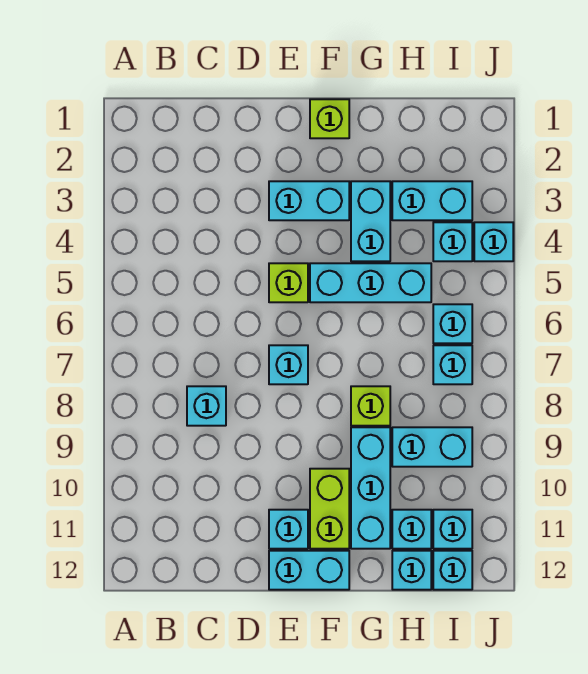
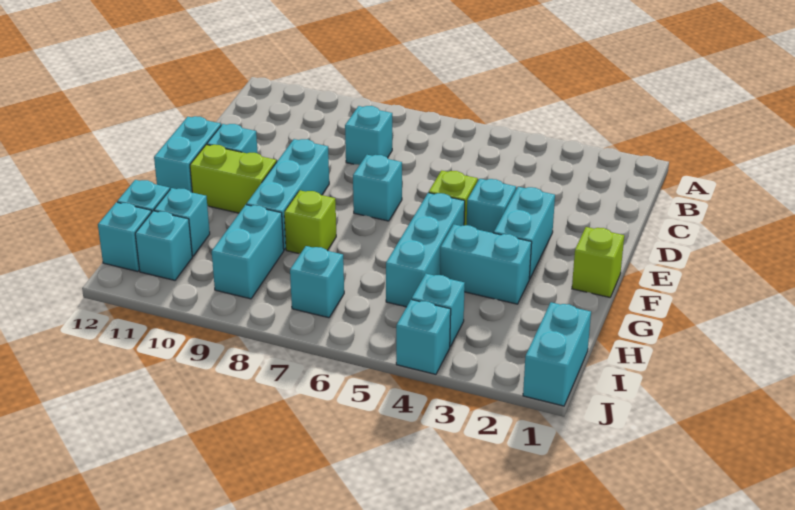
cyan 1x3 brick [351,427,390,549] -> cyan 1x3 brick turned to [246,139,329,250]
cyan 1x2 brick [392,181,472,220] -> cyan 1x2 brick moved to [523,302,591,406]
cyan 1x1 brick [433,304,472,343] -> cyan 1x1 brick moved to [467,179,516,233]

